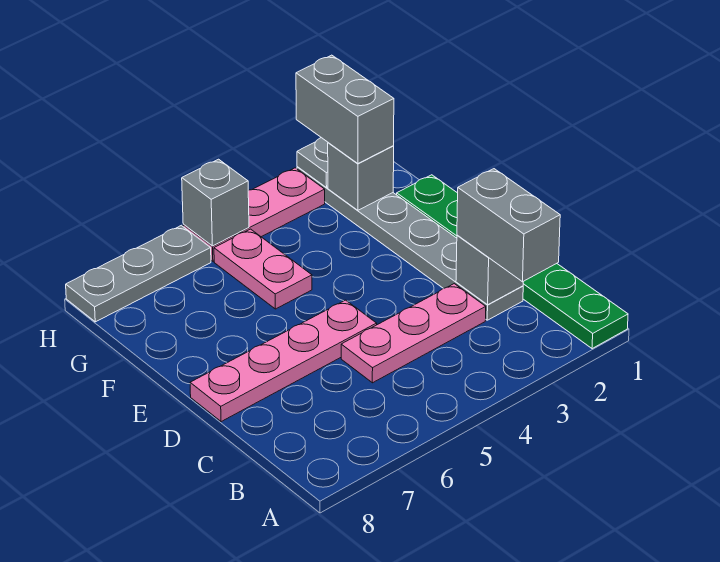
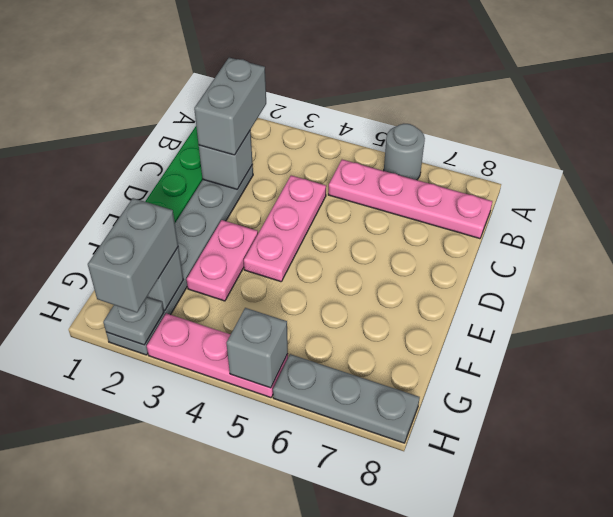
none -> grey 1x1 round brick [384,124,425,180]
pink 1x3 plate [341,284,486,383] -> pink 1x3 plate turned to [244,175,326,282]
pink 1x4 plate [190,300,377,422] -> pink 1x4 plate moved to [328,160,492,239]
pink 1x2 plate [214,229,312,309] -> pink 1x2 plate moved to [186,220,258,301]

